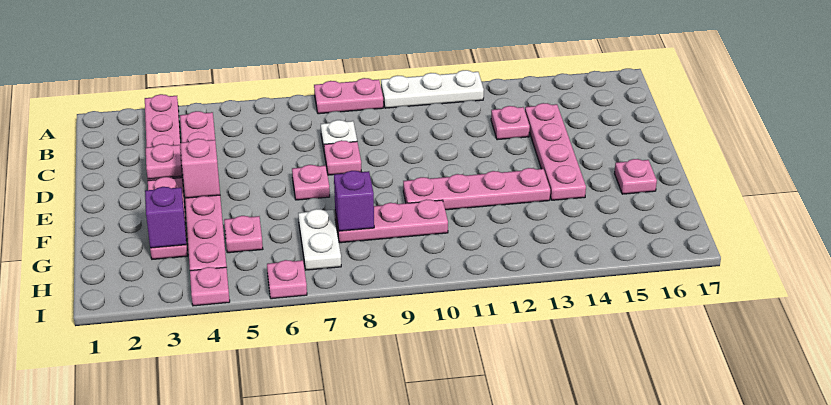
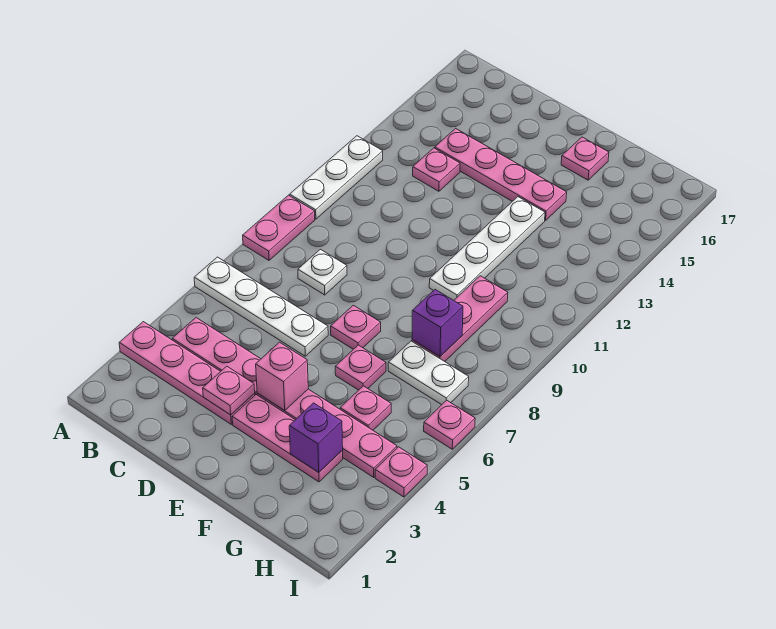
none -> white 1x4 plate [194,257,328,356]
pink 1x1 plate [324,140,361,175] -> pink 1x1 plate moved to [335,345,386,390]
pink 1x4 plate [403,168,550,210] -> white 1x4 plate [429,197,545,300]

